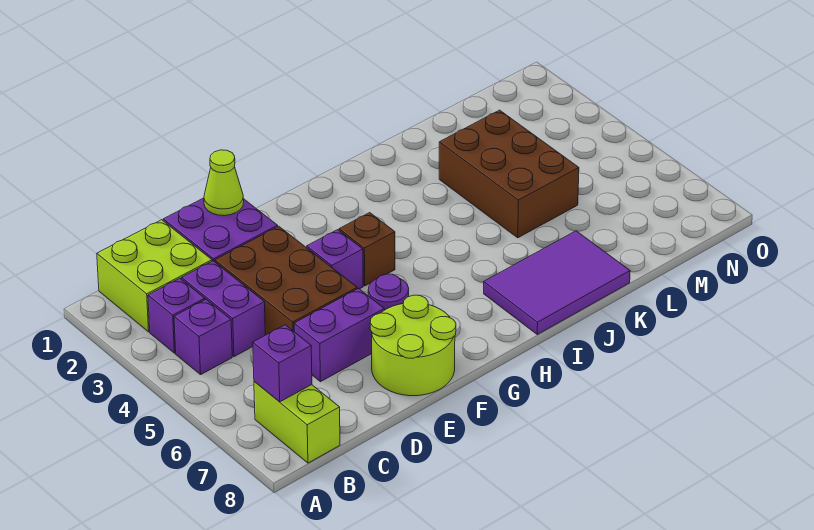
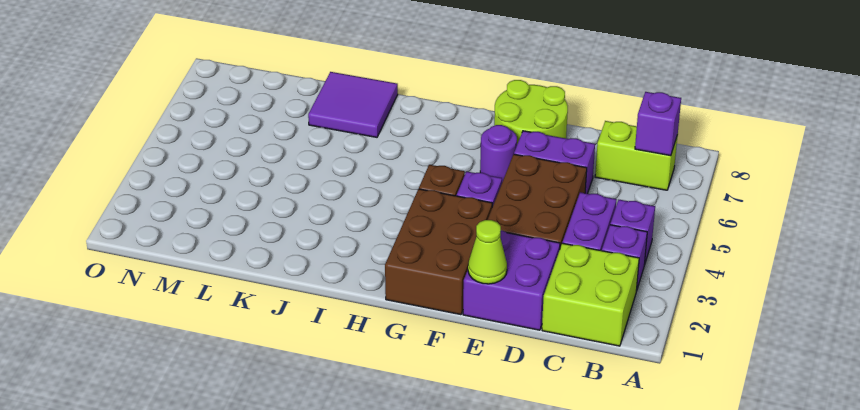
lime 1x2 brick [254,381,340,463] -> lime 1x2 brick turned to [595,121,678,190]
purple 2x3 tile [484,231,630,334] -> purple 2x2 tile [308,72,398,137]
brown 2x3 brick [439,110,579,238] -> brown 2x3 brick moved to [385,189,492,315]

